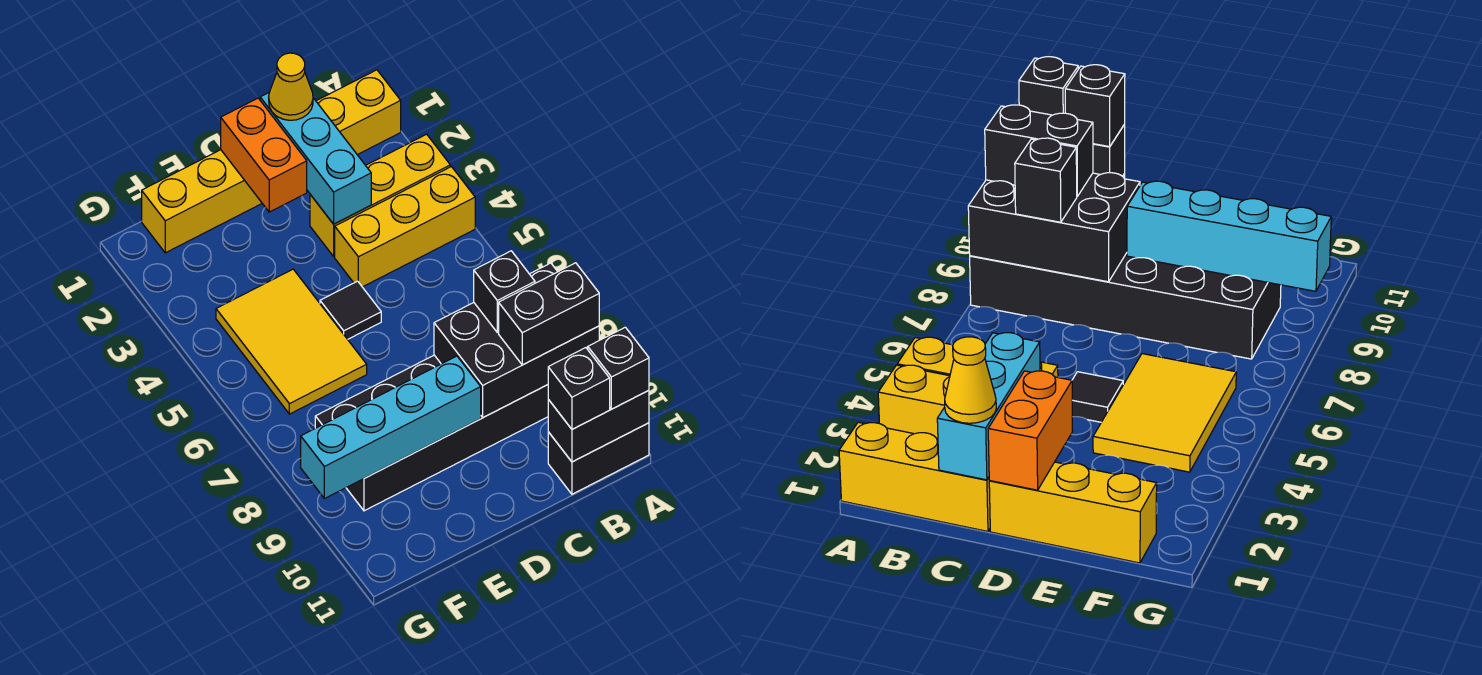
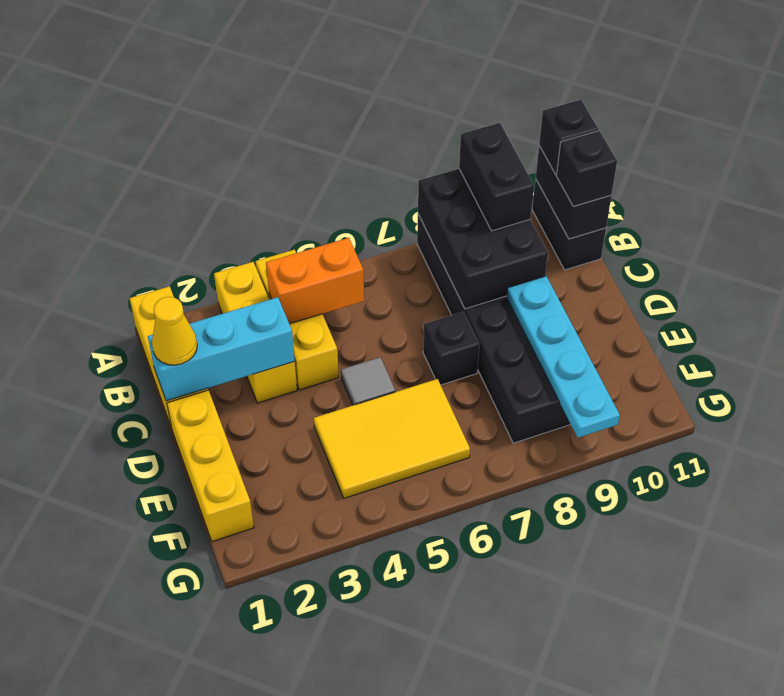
black 1x1 brick [474,251,535,333] -> black 1x1 brick moved to [423,312,479,385]
orange 1x2 brick [221,98,307,212] -> orange 1x2 brick moved to [266,238,364,324]
black 1x1 tile [320,281,381,339] -> grey 1x1 tile [341,357,395,405]
cyan 1x4 brick [301,356,481,499] -> cyan 1x4 plate [507,276,620,438]

